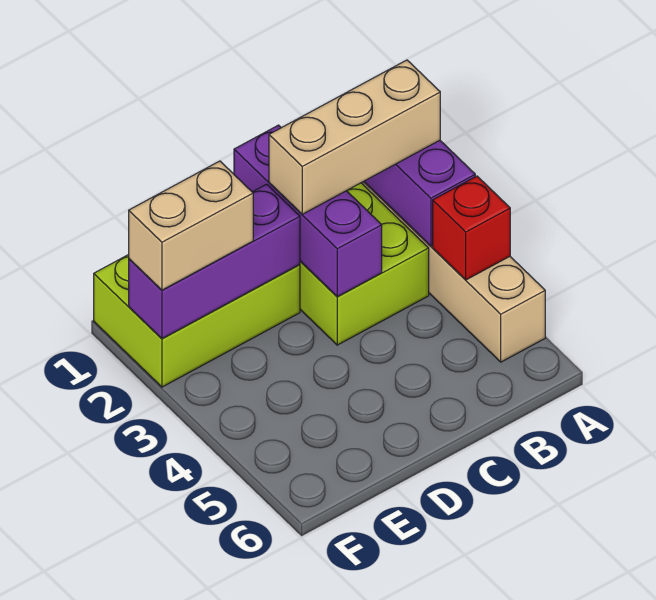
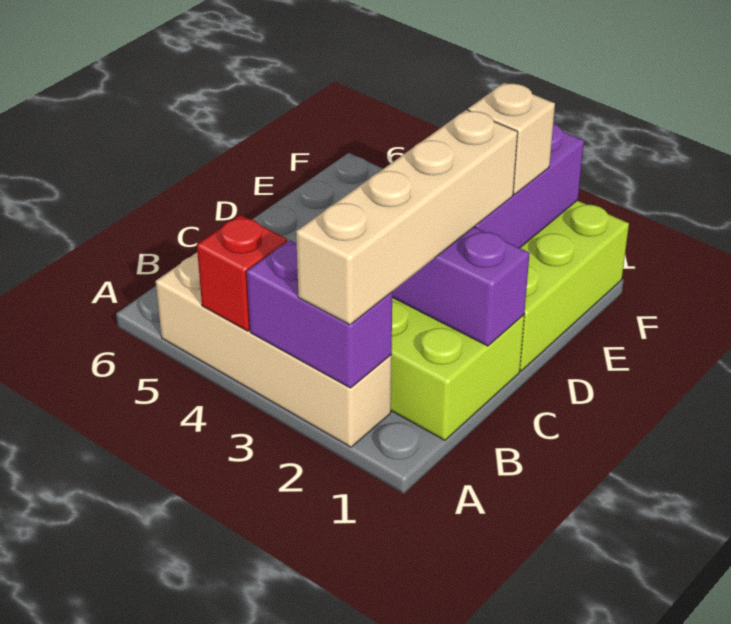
tan 1x3 brick [269,60,440,214] -> tan 1x4 brick [296,110,518,325]
tan 1x2 brick [129,161,253,290] -> tan 1x1 brick [468,83,555,194]

